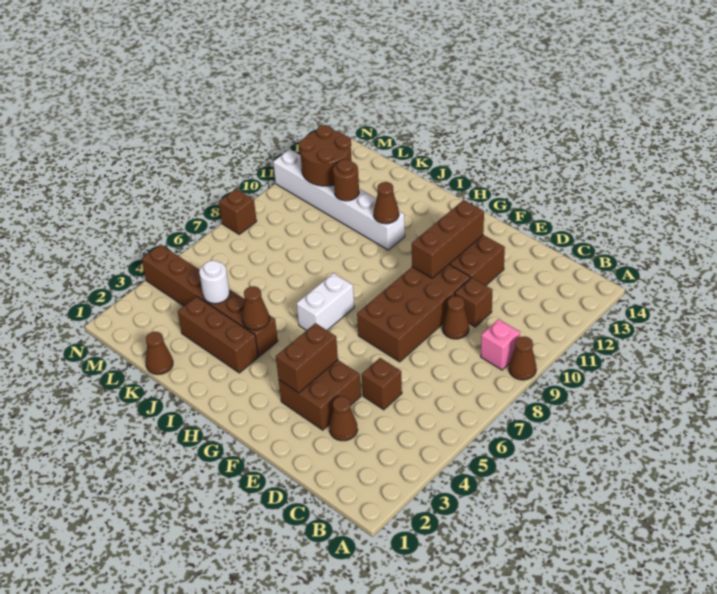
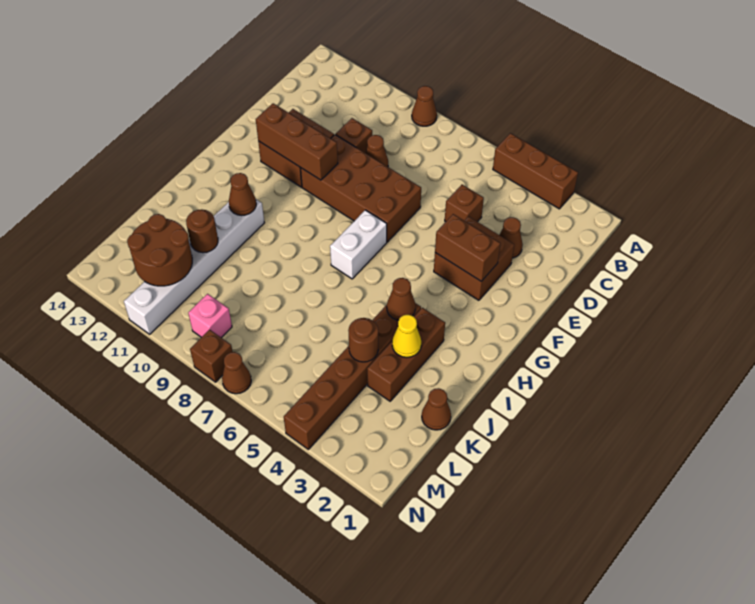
none -> brown 1x3 brick [493,133,578,209]
pink 1x1 brick [481,319,520,370] -> pink 1x1 brick moved to [188,294,232,338]
white 1x2 brick [297,273,354,330] -> white 1x2 brick turned to [330,210,387,279]
none -> yellow 1x1 cone [392,315,421,357]
white 1x1 round brick [199,261,230,304] -> brown 1x1 round brick [348,318,378,362]
none -> brown 1x1 cone [222,352,251,394]

